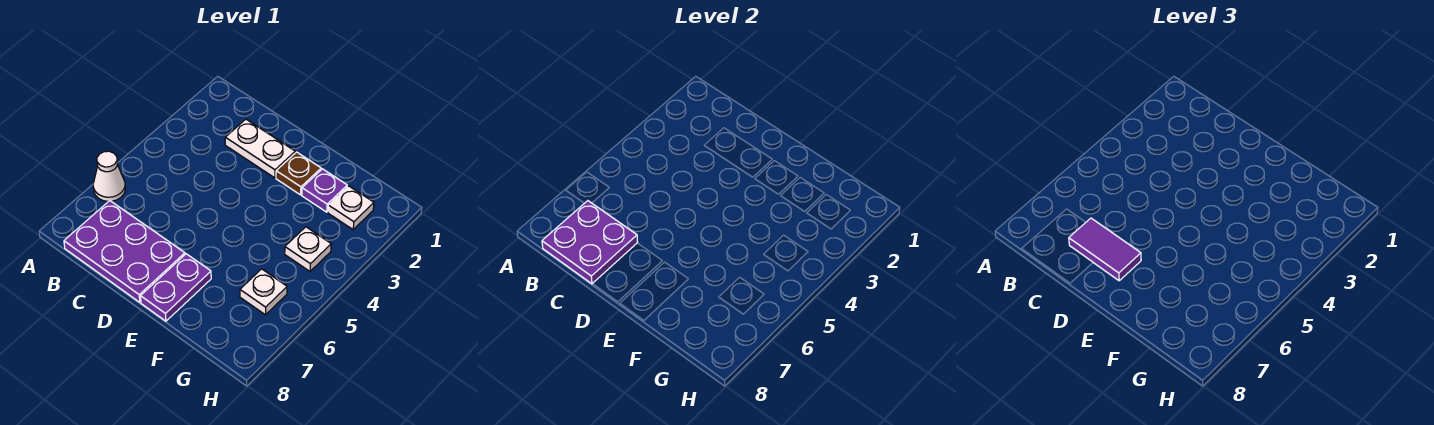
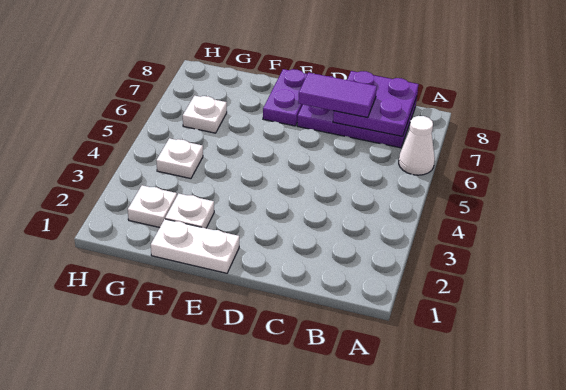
white 1x2 plate [225,119,295,178] -> white 1x2 plate moved to [151,219,239,273]
brown 1x1 plate [276,152,321,195] -> none
purple 1x1 plate [302,169,347,212] -> white 1x1 plate [165,194,214,228]

